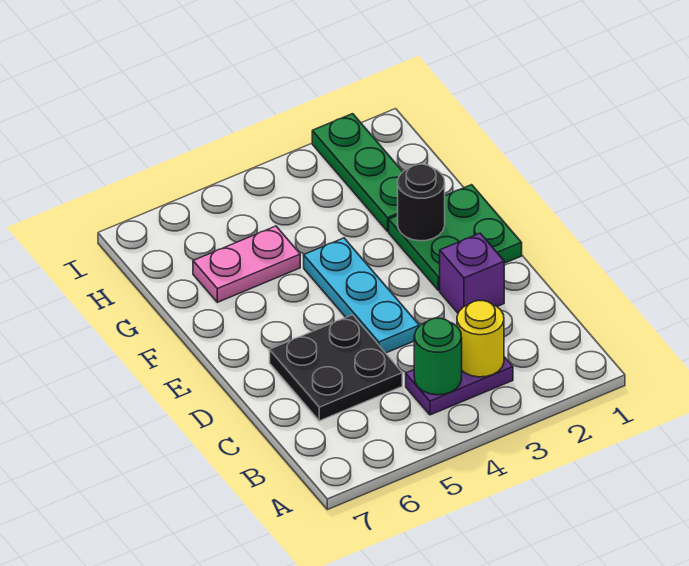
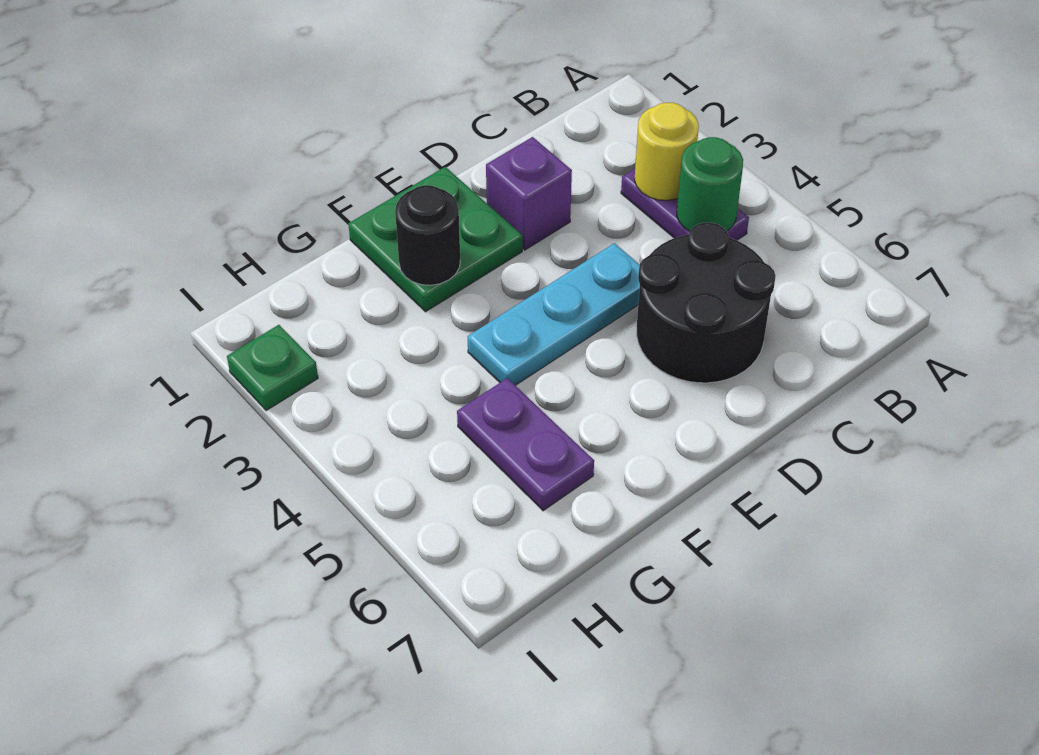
black 2x2 plate [270,315,402,421] -> black 2x2 round brick [637,223,776,383]
green 1x3 plate [312,114,403,231] -> green 1x1 plate [227,325,318,411]
pink 1x2 plate [193,226,300,302] -> purple 1x2 plate [457,378,594,511]

